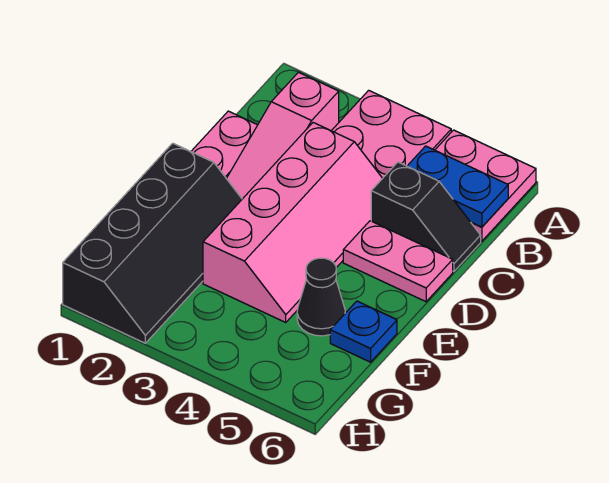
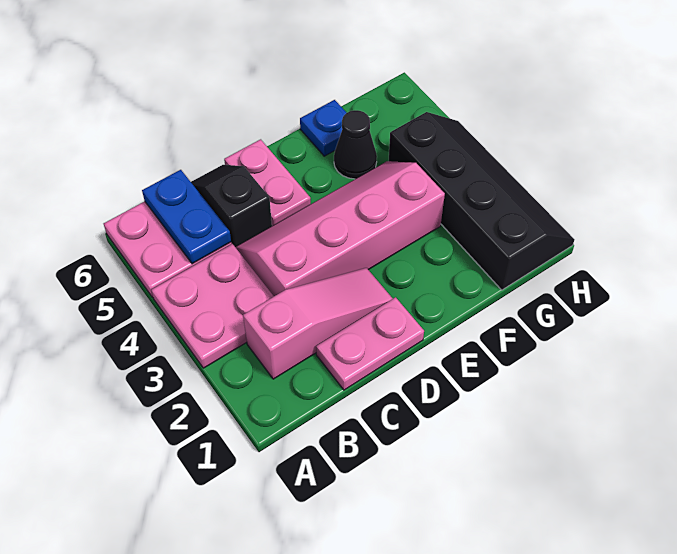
black 2x4 slope [63,143,242,343] -> black 2x4 slope turned to [389,112,575,290]

